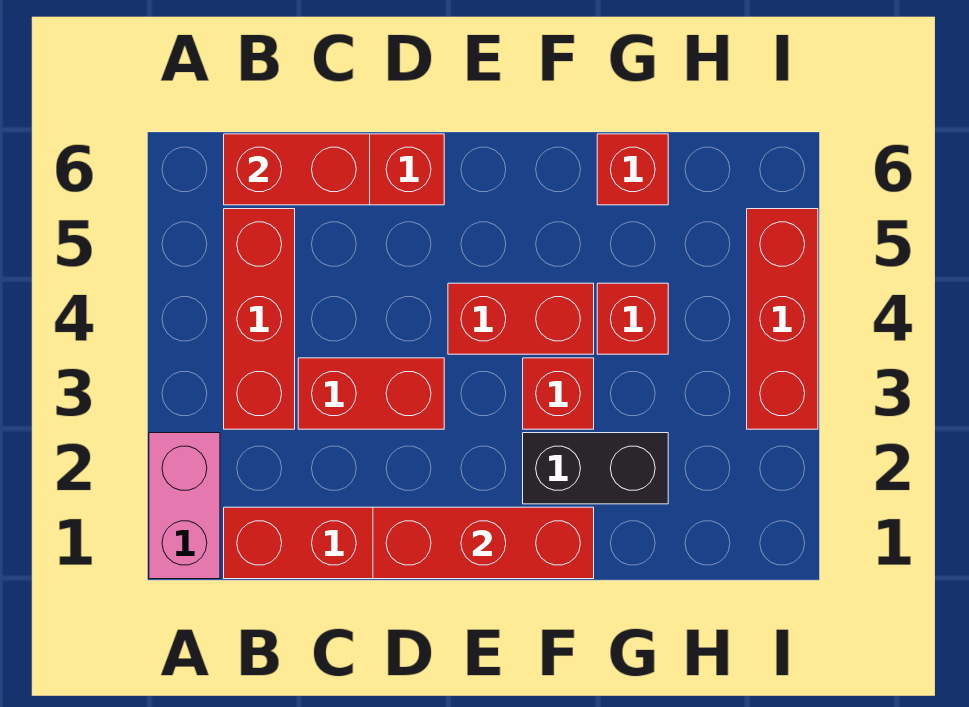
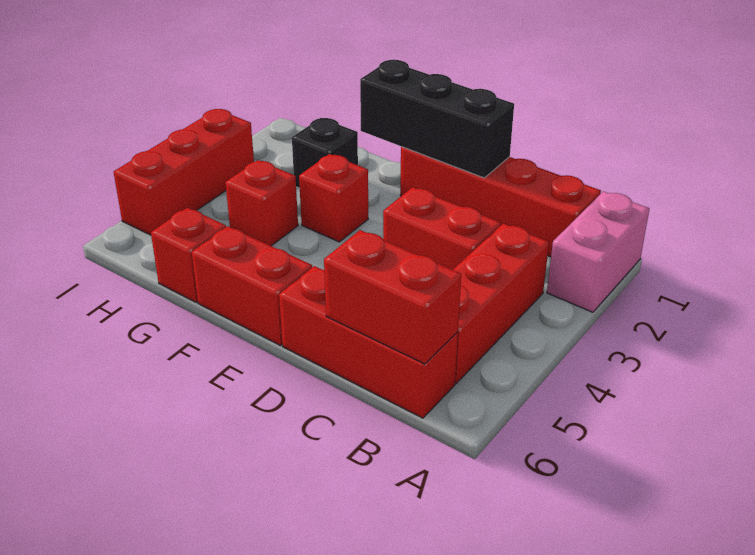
red 1x3 brick [373,507,594,579] -> black 1x3 brick [360,60,514,178]
red 1x2 brick [448,283,594,354] -> red 1x2 brick moved to [192,226,312,346]
black 1x2 brick [523,433,668,504] -> black 1x1 brick [292,118,358,188]

